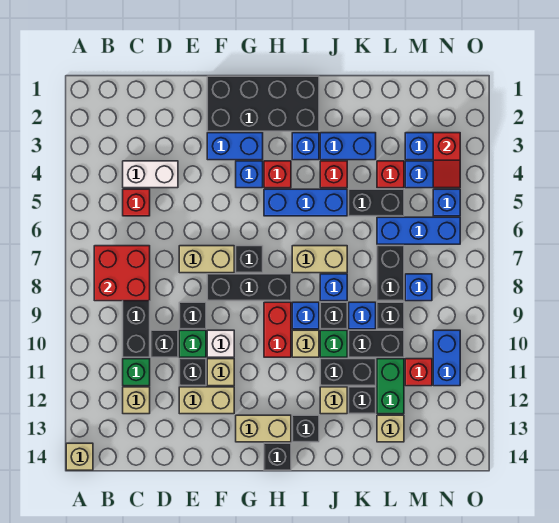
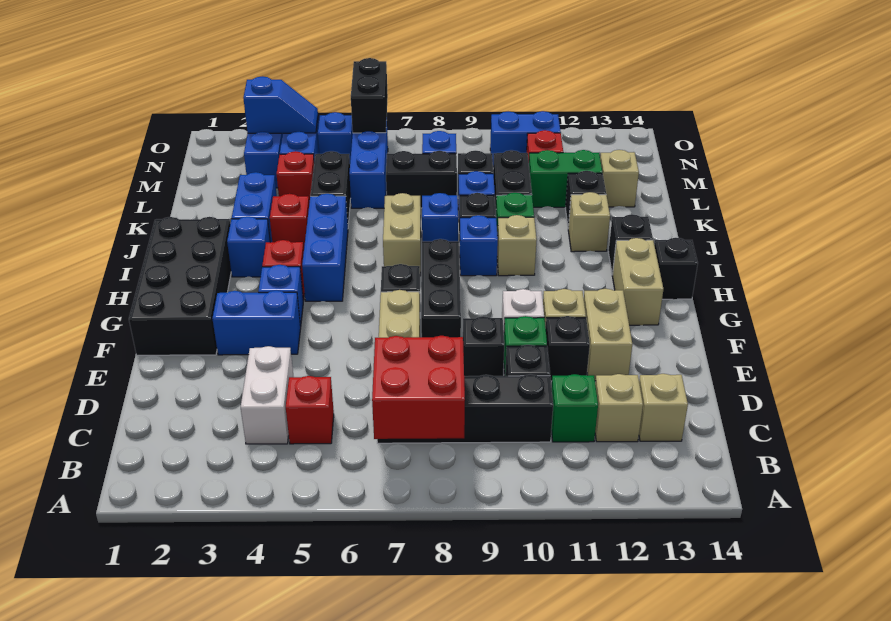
tan 1x1 brick [66,443,93,470] -> tan 1x1 brick moved to [639,374,688,441]
blue 1x2 brick [207,133,263,160] -> blue 1x2 brick turned to [212,291,301,355]
red 1x2 brick [264,302,291,357] -> none
black 1x2 brick [320,359,376,386] -> black 1x2 brick moved to [351,58,388,133]
red 1x2 slope [433,133,460,188] -> blue 1x2 slope [243,76,318,133]

